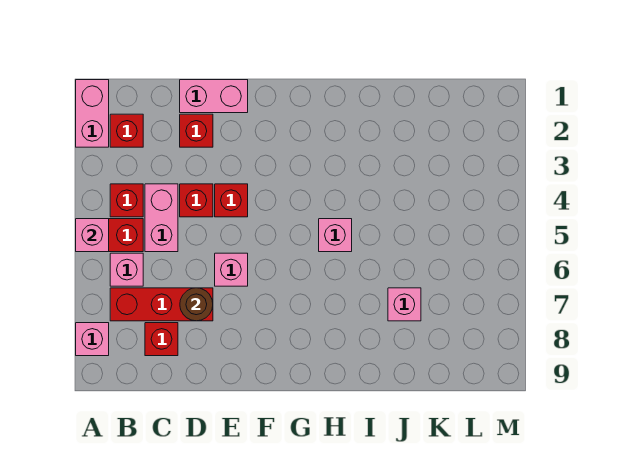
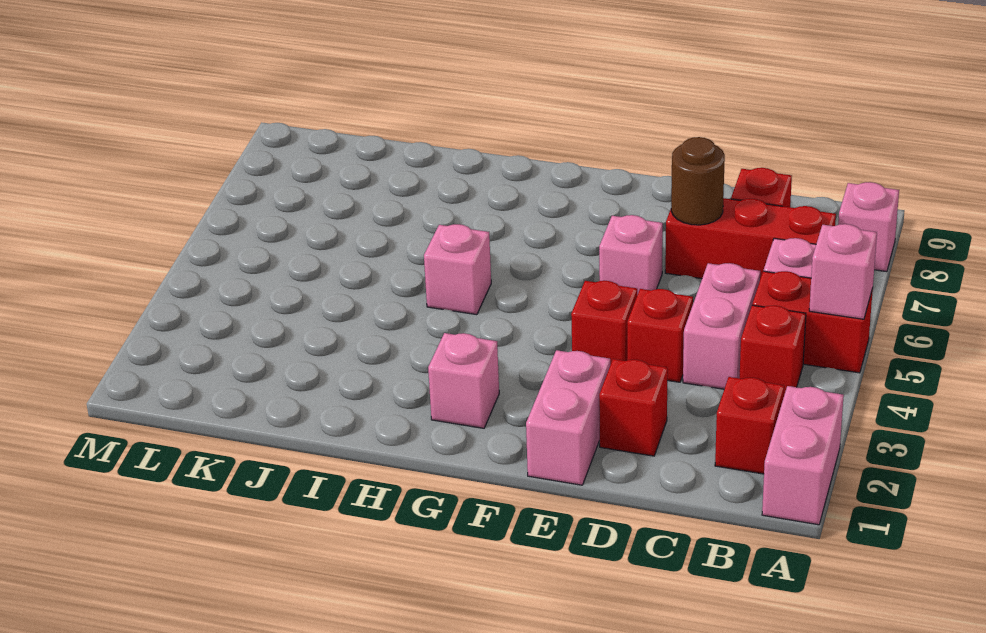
pink 1x2 brick [180,80,248,113] -> pink 1x2 brick turned to [526,350,610,485]
pink 1x1 brick [388,288,421,321] -> pink 1x1 brick moved to [428,333,499,428]

